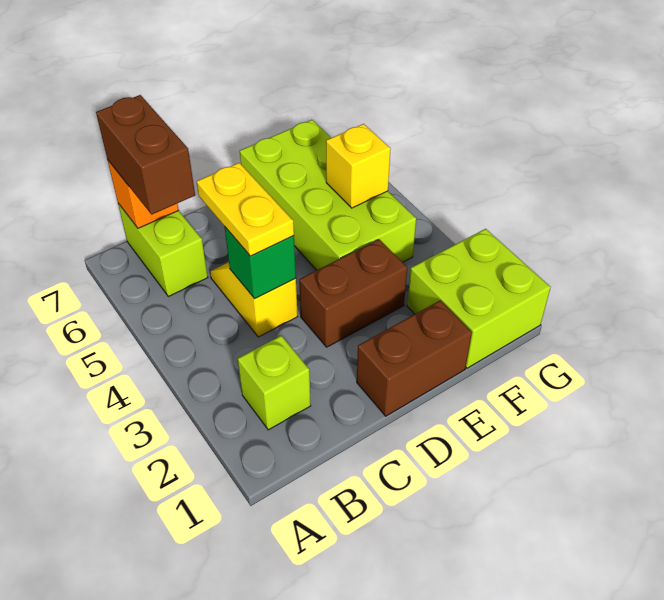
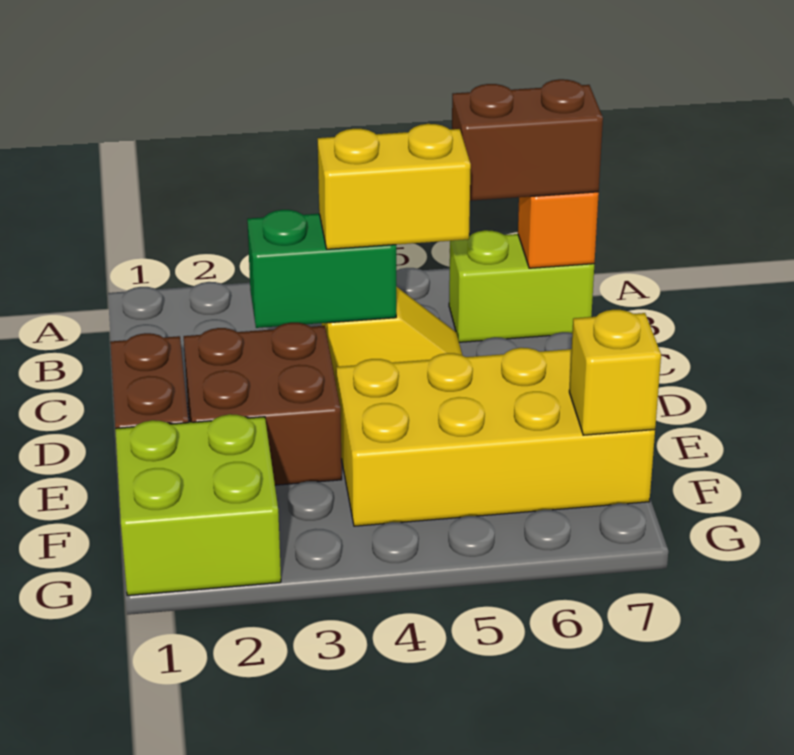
lime 1x1 brick [238,336,311,430] -> none
green 1x1 brick [225,227,296,299] -> green 1x2 brick [247,210,396,328]
yellow 1x2 plate [197,163,294,256] -> yellow 1x2 brick [318,124,471,249]
brown 1x2 brick [299,239,407,347] -> brown 2x2 brick [184,323,342,485]
lime 2x4 brick [240,120,416,270] -> yellow 2x4 brick [336,348,655,526]
yellow 1x1 brick [326,124,391,208] -> yellow 1x1 brick moved to [569,310,661,435]

